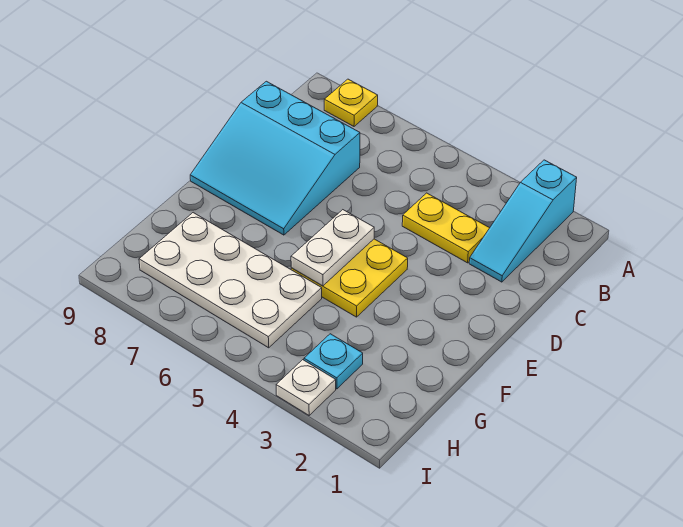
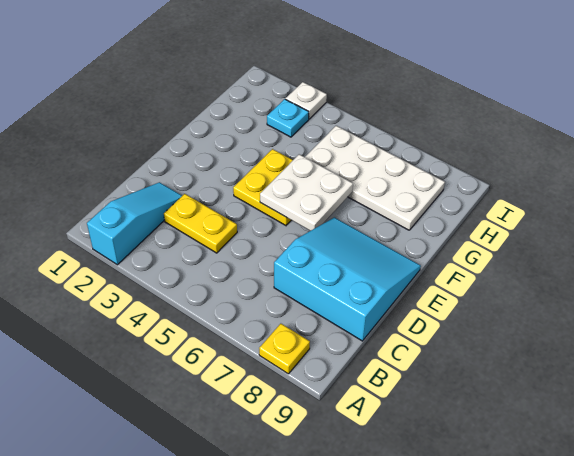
white 1x2 plate [291,210,374,286] -> white 2x2 plate [260,154,353,231]

